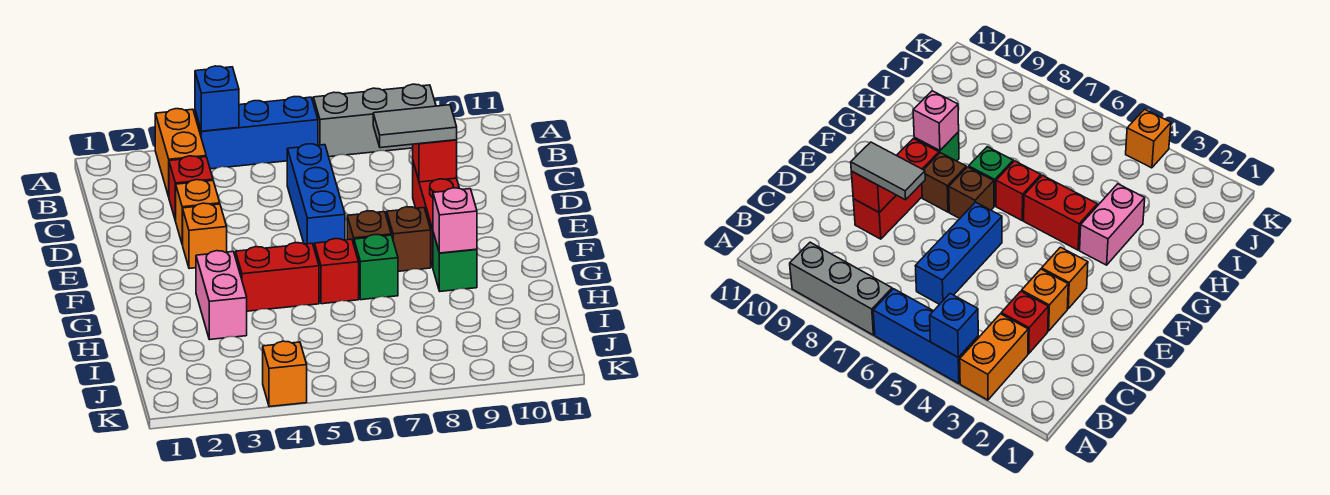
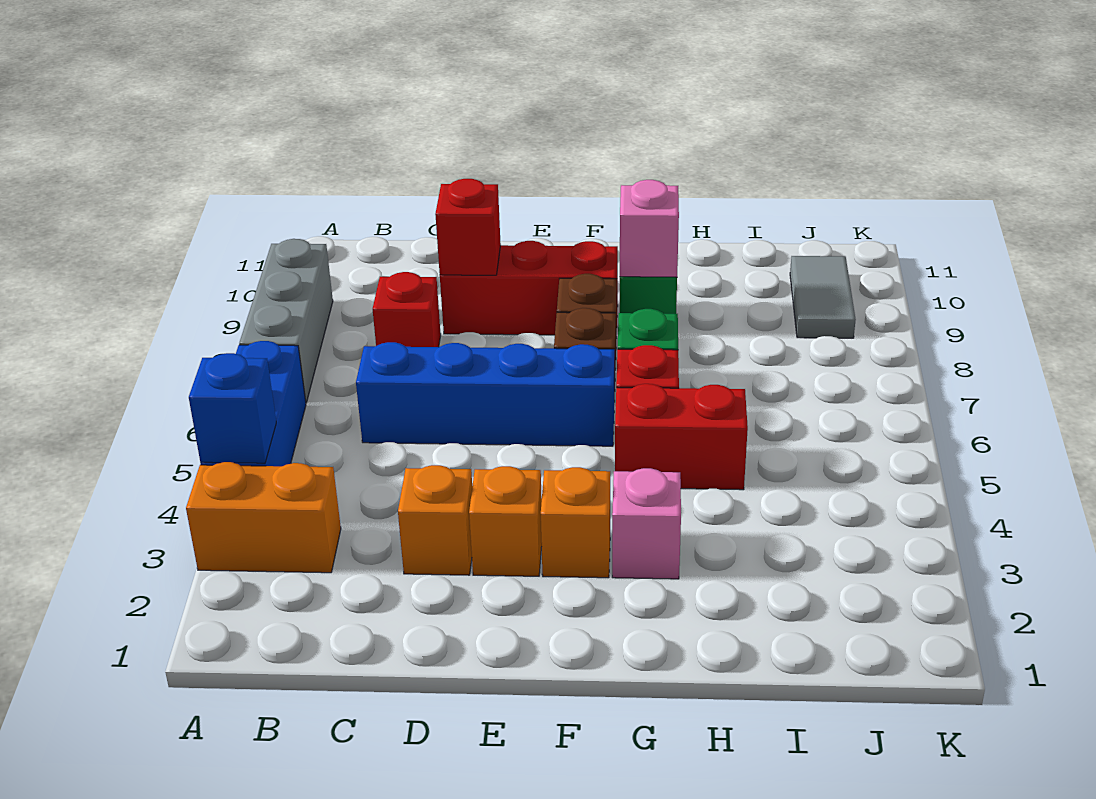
red 1x1 brick [169,156,213,221] -> red 1x1 brick moved to [373,272,441,347]
blue 1x3 brick [287,144,345,250] -> blue 1x4 brick [356,342,614,446]
grey 1x2 tile [373,105,457,148] -> grey 1x2 tile moved to [790,256,856,338]
pink 1x2 brick [196,251,247,340] -> pink 1x1 brick [612,468,681,579]
red 1x2 brick [236,243,319,311] -> red 1x2 brick turned to [615,384,748,490]
orange 1x1 brick [263,341,307,407] -> orange 1x1 brick moved to [541,467,610,578]

